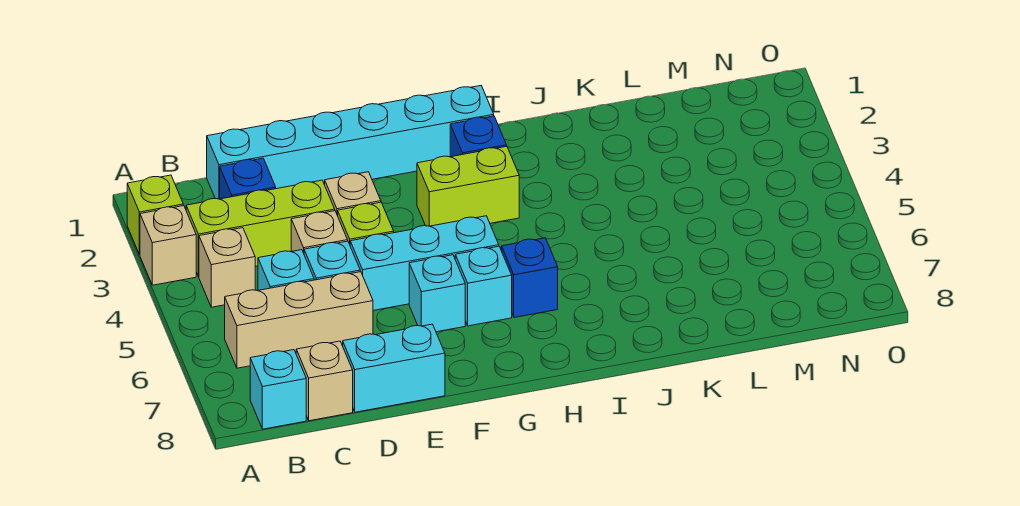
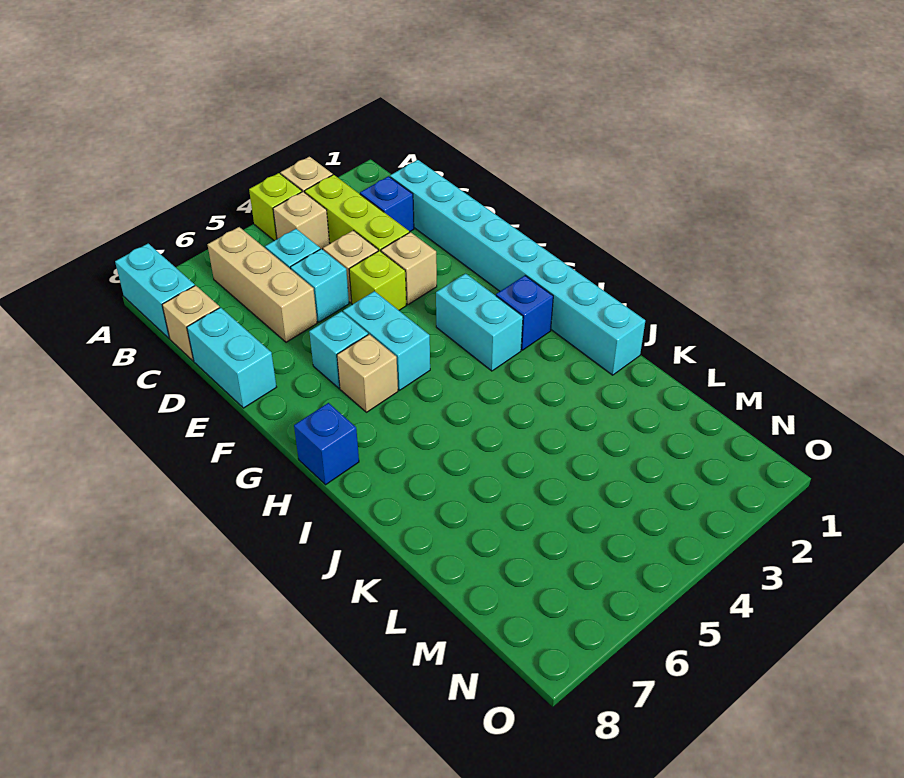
lime 1x1 brick [127,175,183,255] -> lime 1x1 brick moved to [249,173,302,241]
cyan 1x1 brick [250,350,306,429] -> cyan 1x2 brick [115,244,195,338]
cyan 1x6 brick [207,86,494,199] -> cyan 1x8 brick [390,160,645,375]
cyan 1x3 brick [350,216,499,310] -> cyan 1x2 brick [343,291,430,390]
lime 1x2 brick [417,146,519,226] -> cyan 1x2 brick [436,273,523,371]
cyan 1x1 brick [455,246,512,326] -> tan 1x1 brick [337,334,398,412]
blue 1x1 brick [502,238,558,317] -> blue 1x1 brick moved to [294,403,359,485]

